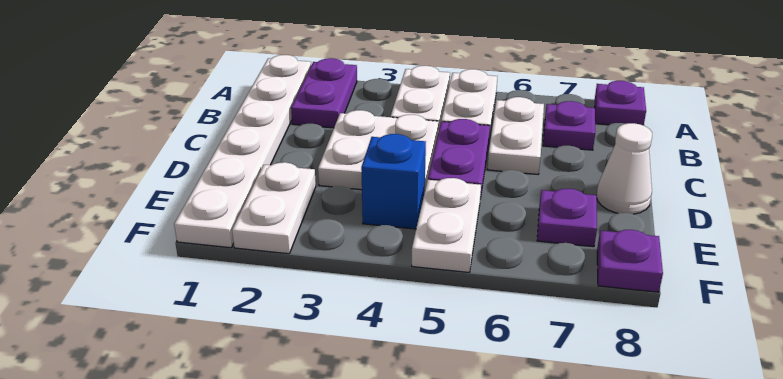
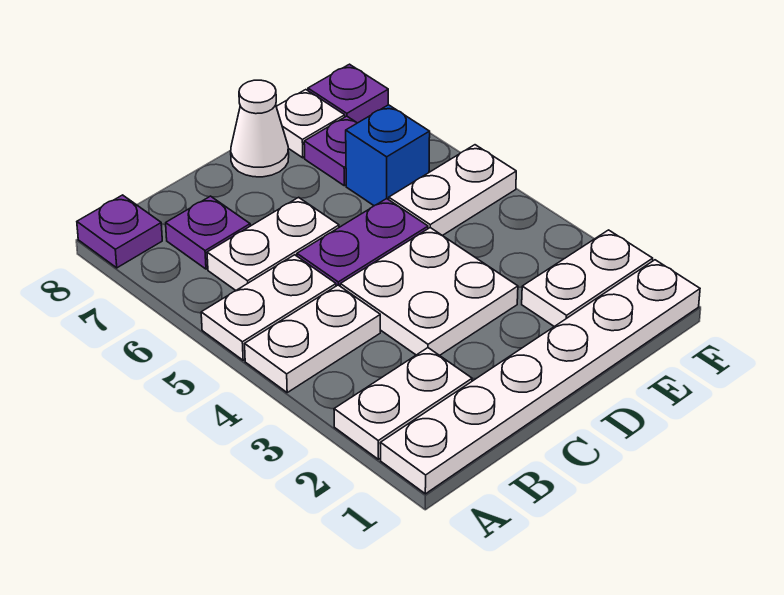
purple 1x2 plate [291,58,357,128] -> white 1x2 plate [334,348,472,459]
blue 1x1 brick [361,134,426,229] -> blue 1x1 brick moved to [346,105,430,206]
none -> white 1x1 plate [276,90,345,158]

